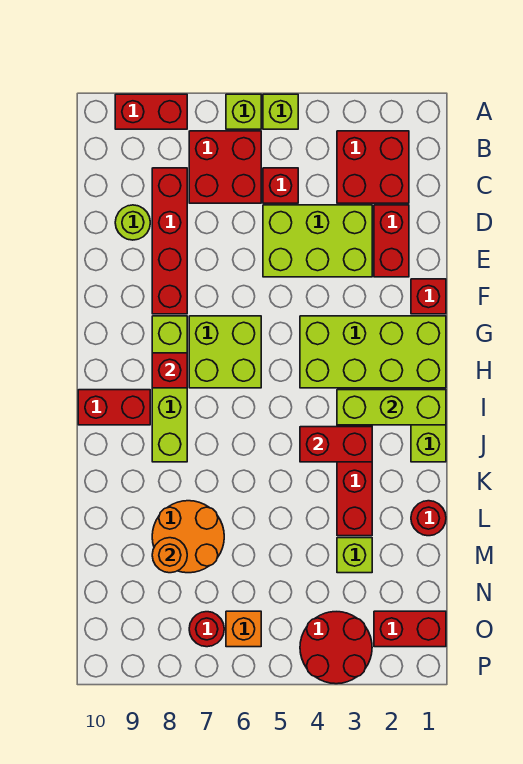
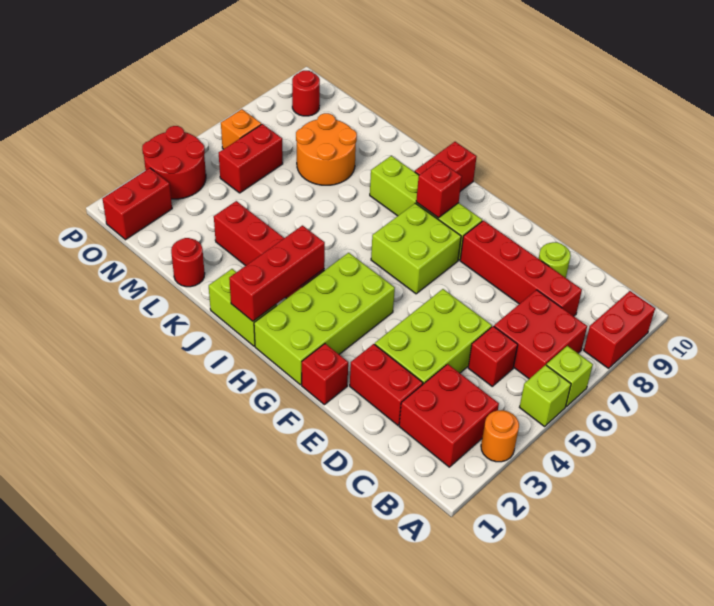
lime 1x3 brick [337,390,446,425] -> red 1x3 brick [229,226,325,321]
red 1x2 brick [300,427,372,462] -> red 1x2 brick moved to [219,124,283,193]
lime 1x1 brick [337,538,372,573] -> none
orange 1x1 round brick [152,538,187,573] -> orange 1x1 round brick moved to [481,410,519,462]
red 1x1 round brick [189,612,224,647] -> red 1x1 round brick moved to [292,71,320,116]

